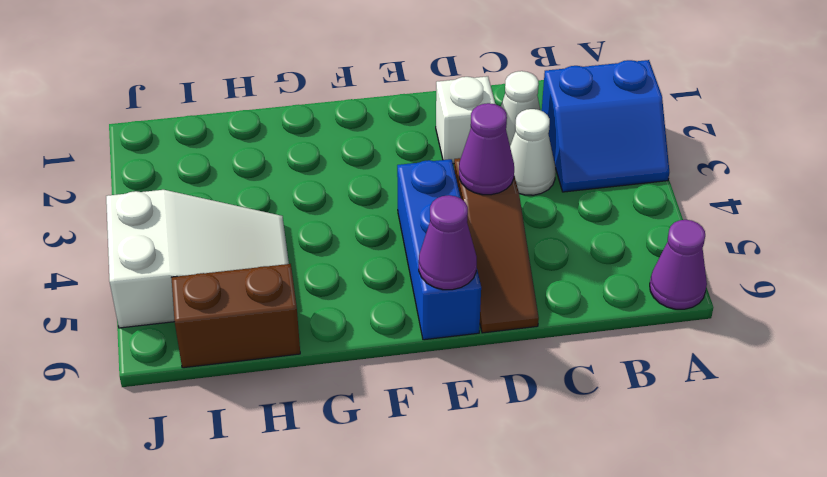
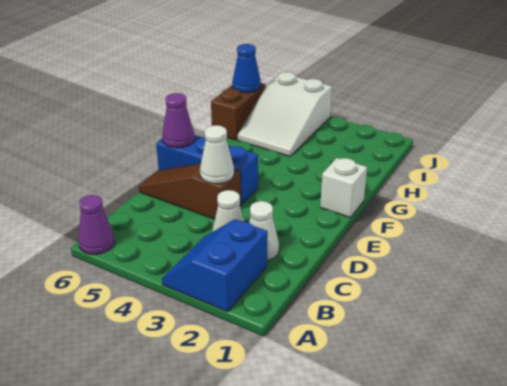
white 1x1 brick [436,76,495,164] -> white 1x1 brick moved to [320,158,367,217]
purple 1x1 cone [459,103,514,195] -> white 1x1 cone [200,125,234,184]
none -> blue 1x1 cone [232,44,261,93]

